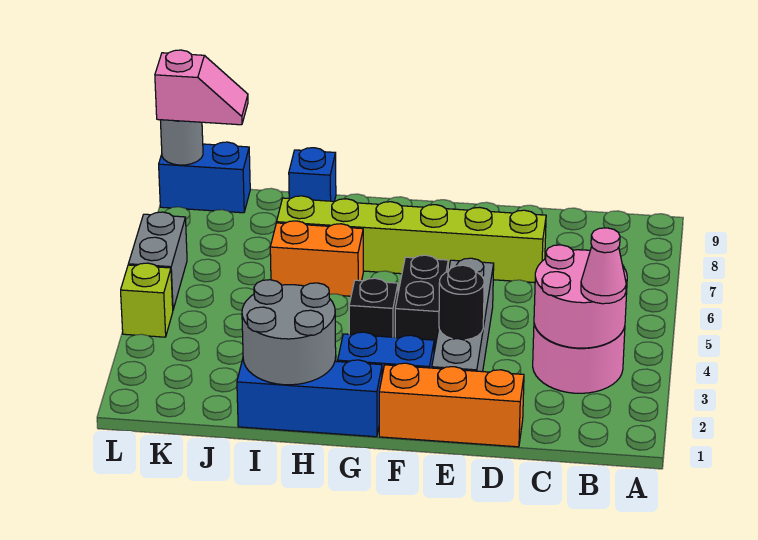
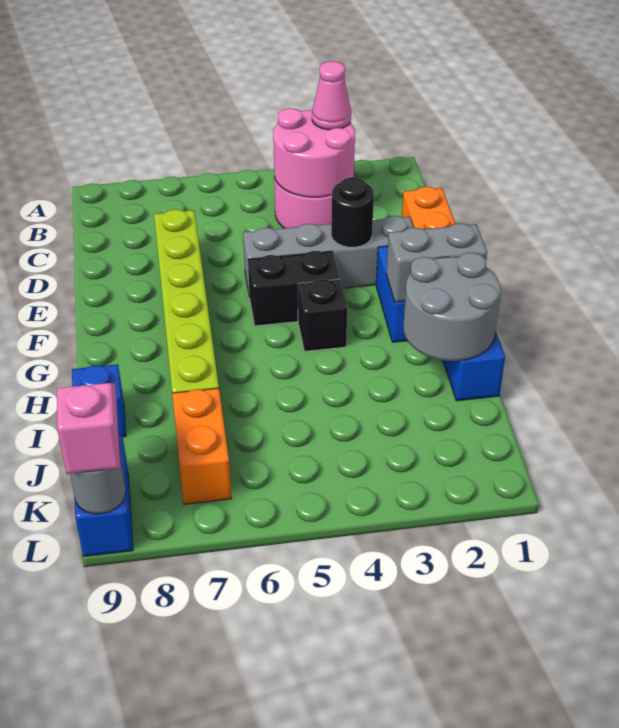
orange 1x2 brick [270,221,363,296] -> orange 1x2 brick moved to [172,388,232,504]
lime 1x1 brick [121,263,173,337] -> none
grey 1x2 brick [128,212,187,309] -> grey 1x2 brick moved to [386,223,487,302]

